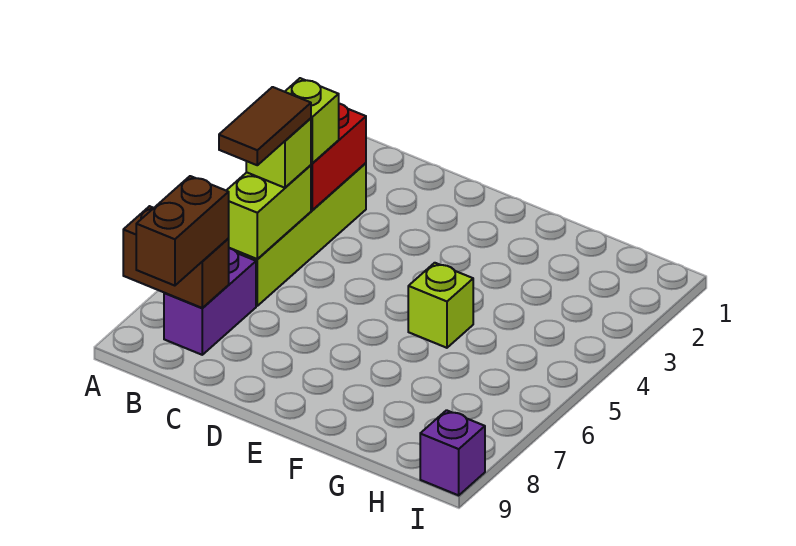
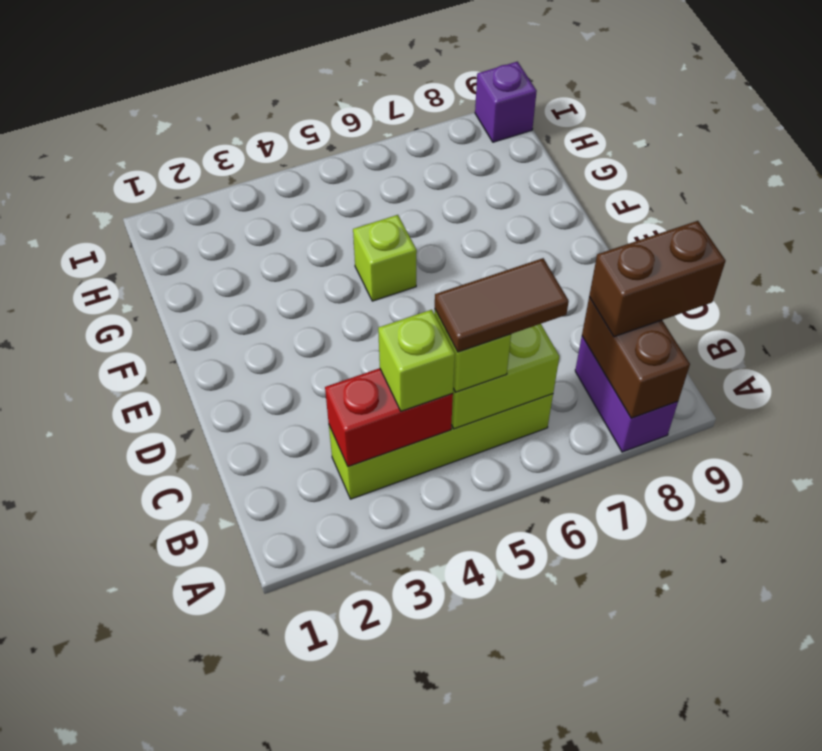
purple 1x2 brick [164,248,256,355] -> purple 1x2 brick turned to [575,336,678,452]

